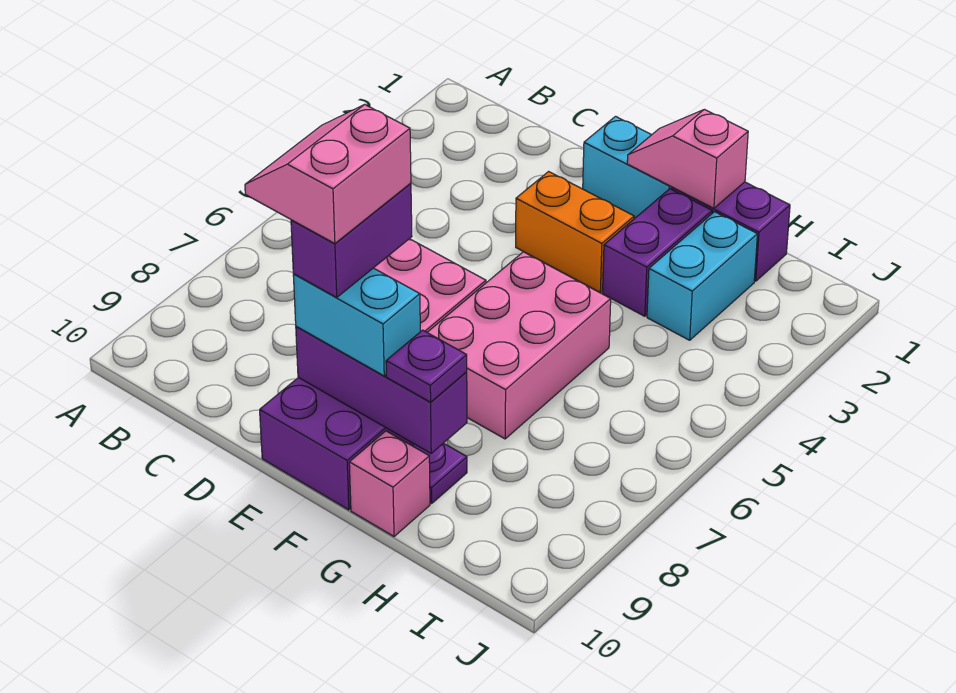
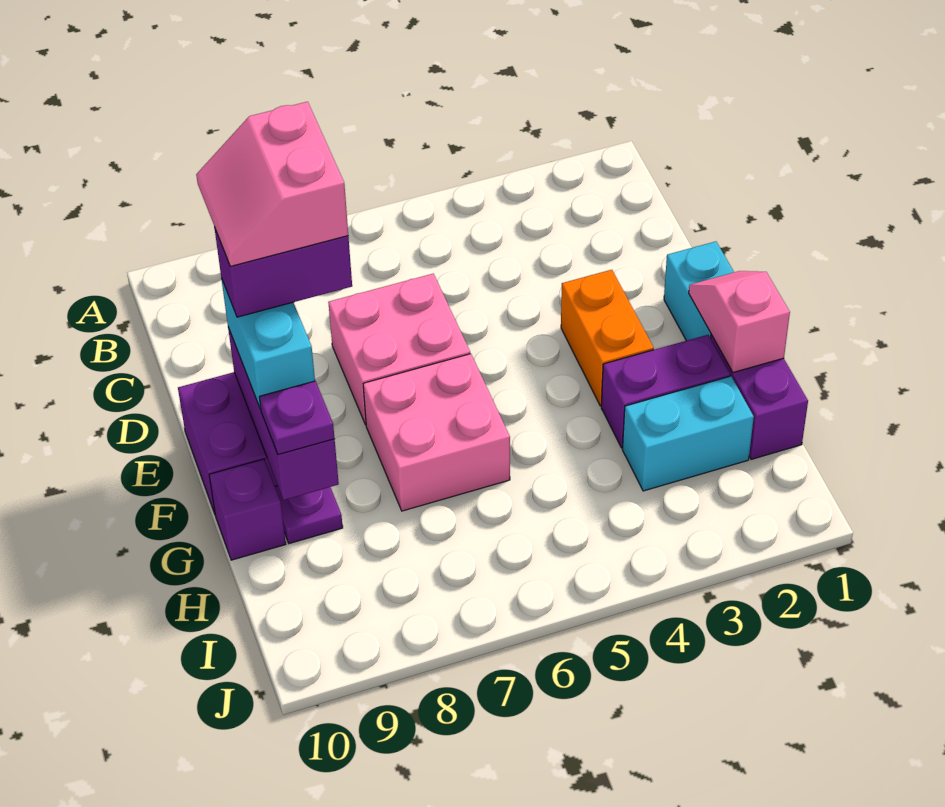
pink 2x2 slope [245,104,411,244] -> pink 2x2 slope turned to [196,102,348,266]
pink 2x3 brick [427,252,611,439] -> pink 2x2 brick [363,354,510,511]
pink 1x1 brick [349,431,430,537] -> purple 1x1 brick [209,459,286,560]

